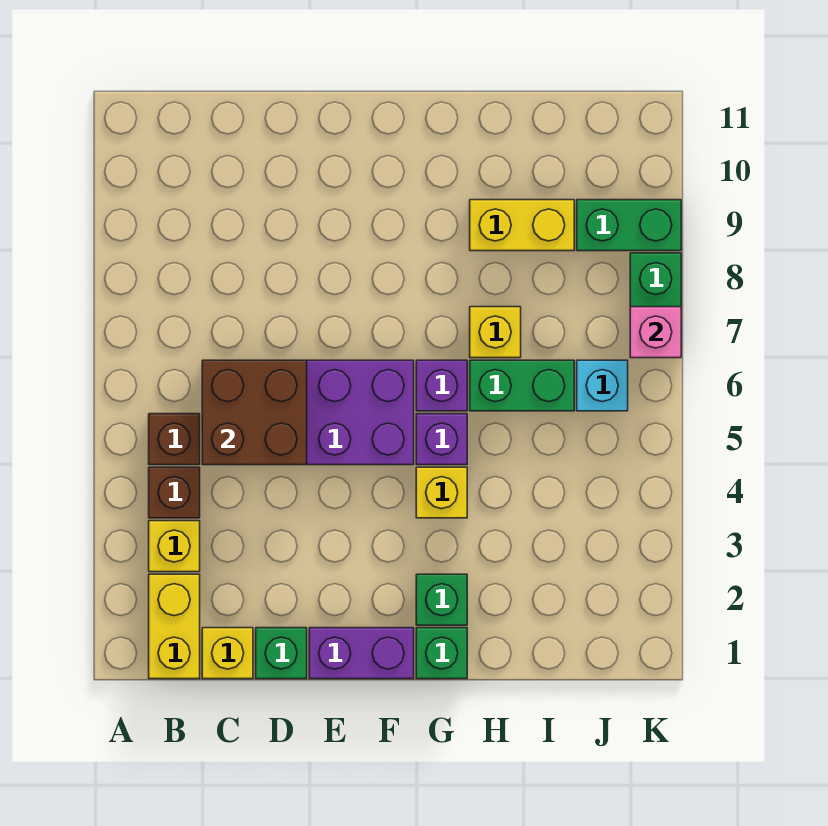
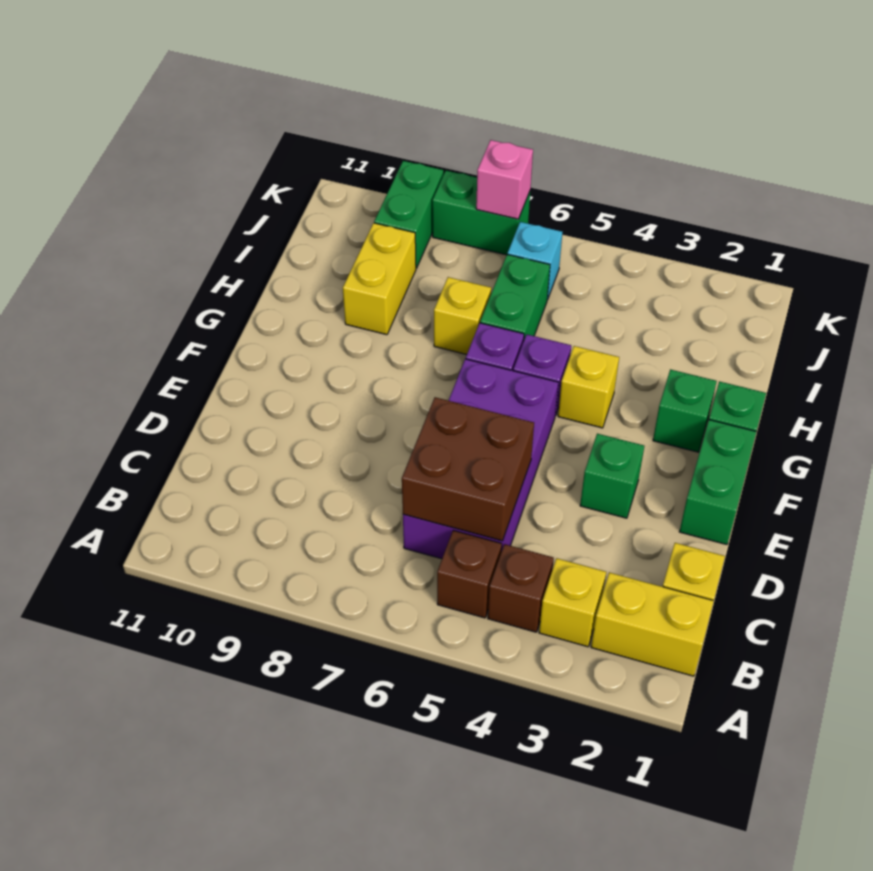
green 1x1 brick [256,628,307,679] -> green 1x1 brick moved to [580,434,644,518]
purple 1x2 brick [309,628,414,679] -> green 1x2 brick [679,420,757,545]

